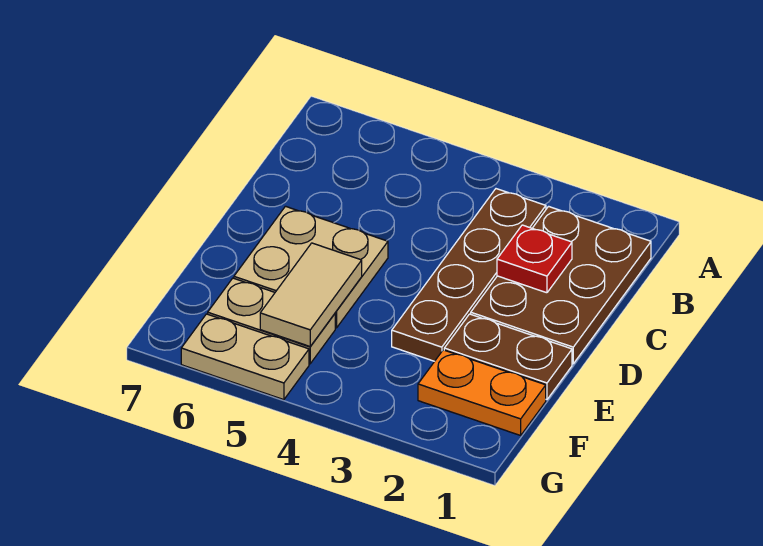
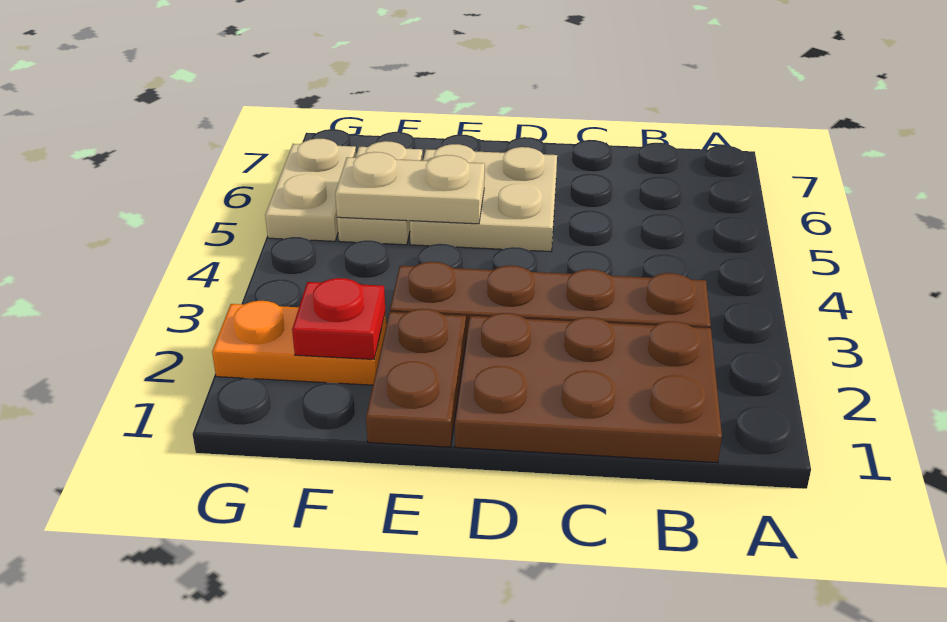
red 1x1 plate [497,225,572,293] -> red 1x1 plate moved to [292,278,385,359]
tan 1x2 tile [260,243,362,346] -> tan 1x2 plate [335,152,485,224]
orange 1x2 plate [418,350,546,435] -> orange 1x2 plate turned to [212,301,386,385]

